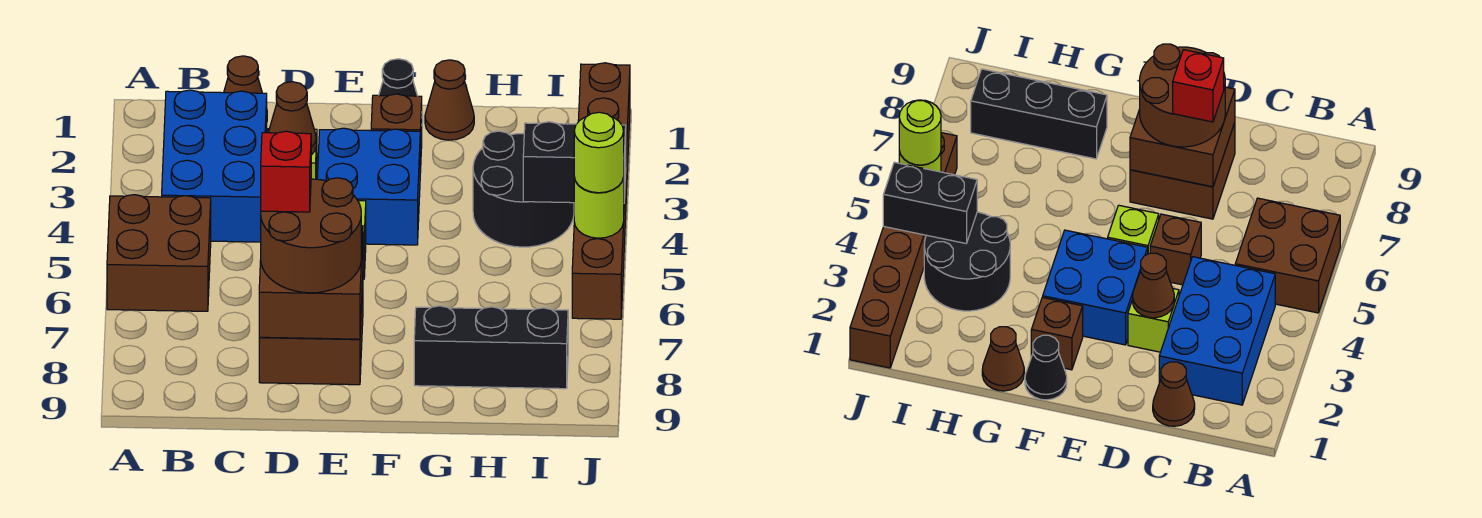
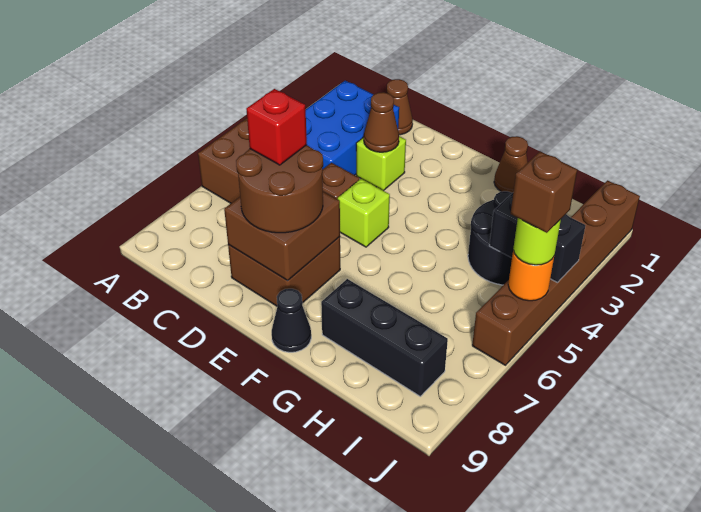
blue 2x2 brick [317,128,420,245] -> none
black 1x1 cone [379,59,423,123] -> black 1x1 cone moved to [272,289,311,352]
brown 1x1 brick [371,94,422,173] -> brown 1x1 brick moved to [510,152,577,233]
lime 1x1 round brick [574,177,624,238] -> orange 1x1 round brick [508,251,554,301]

